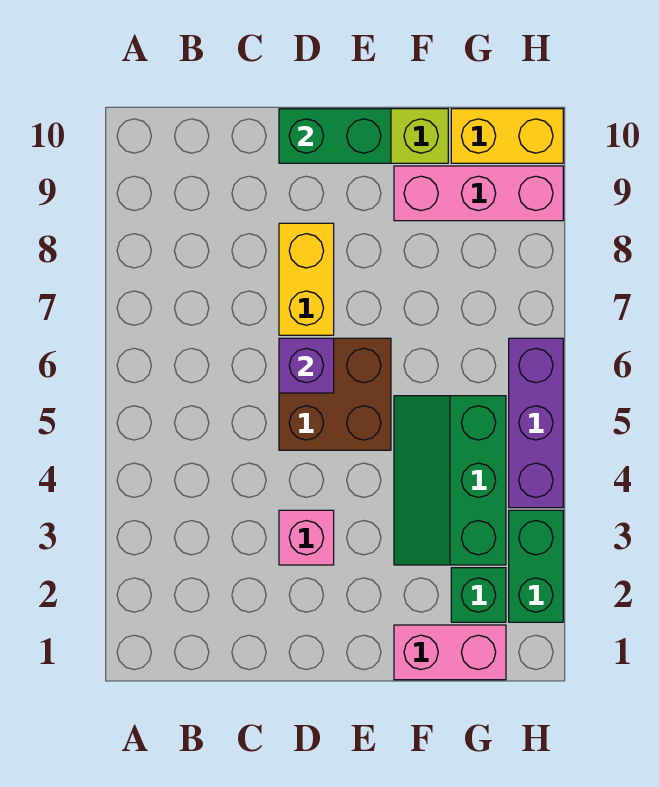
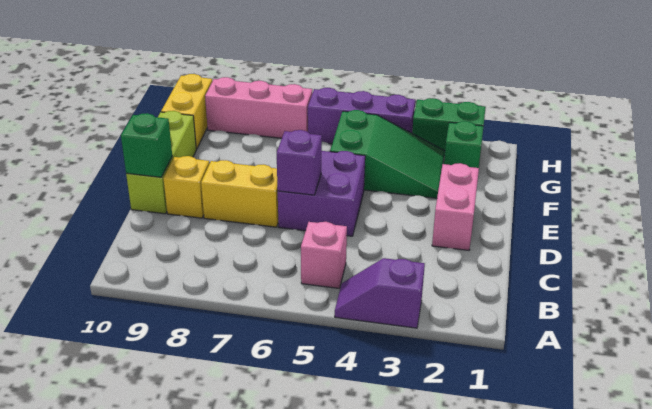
none -> purple 1x2 slope [335,258,425,328]
pink 1x1 brick [279,510,334,565] -> pink 1x1 brick moved to [301,222,347,288]
brown 2x2 brick [279,338,391,450] -> purple 2x2 brick [278,151,365,236]
none -> yellow 1x1 brick [163,156,209,218]
green 1x2 brick [279,109,391,163] -> green 1x1 brick [121,113,172,177]
pink 1x2 brick [394,625,506,680] -> pink 1x2 brick moved to [432,163,479,250]
green 2x3 slope [394,396,506,565] -> green 2x3 slope turned to [330,110,445,198]
pink 1x3 brick [394,166,563,221] -> pink 1x3 brick turned to [205,77,312,138]

